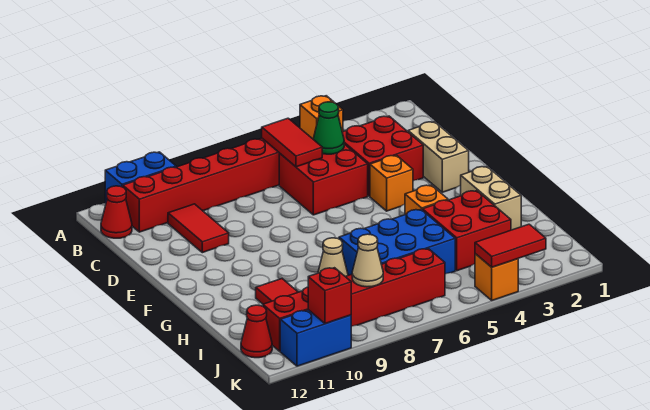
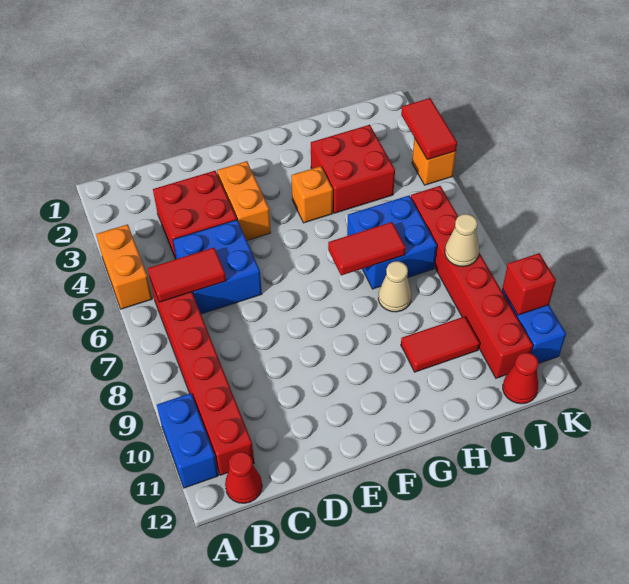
orange 1x1 brick [300,96,343,139] -> orange 1x2 brick [96,224,152,309]
red 2x2 brick [279,144,368,215] -> blue 2x2 brick [173,220,262,314]
green 1x1 cone [313,102,344,154] -> none
red 1x2 tile [168,204,229,253] -> red 1x2 tile moved to [328,222,406,275]
tan 1x2 brick [408,122,469,192] -> none
orange 1x1 brick [370,155,413,211] -> orange 1x2 brick [217,161,271,240]
tan 1x2 brick [461,166,521,230] -> none
blue 2x3 brick [339,210,455,275] -> blue 2x2 brick [347,196,437,289]

